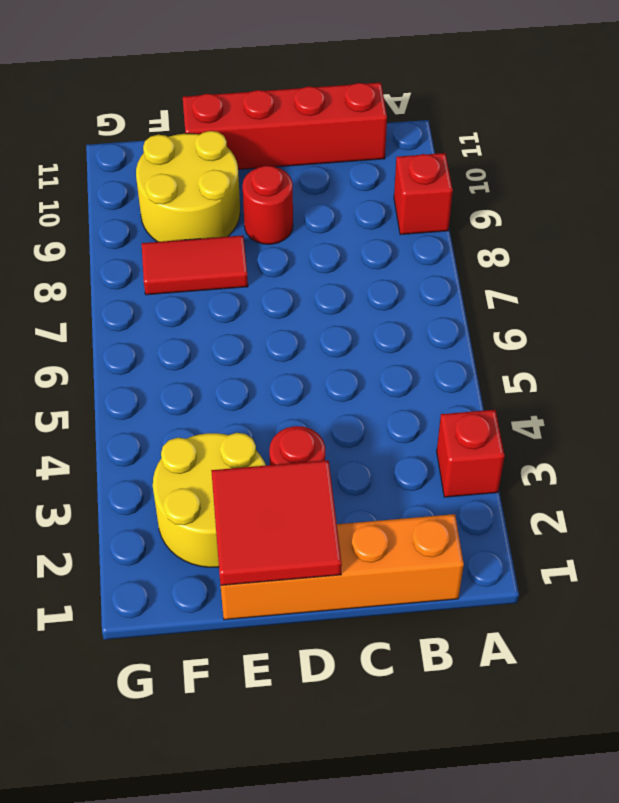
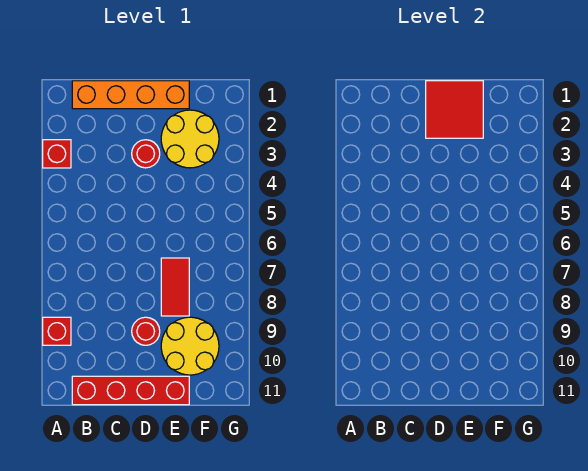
red 1x2 tile [142,235,248,295] -> red 1x2 tile turned to [161,258,189,316]

